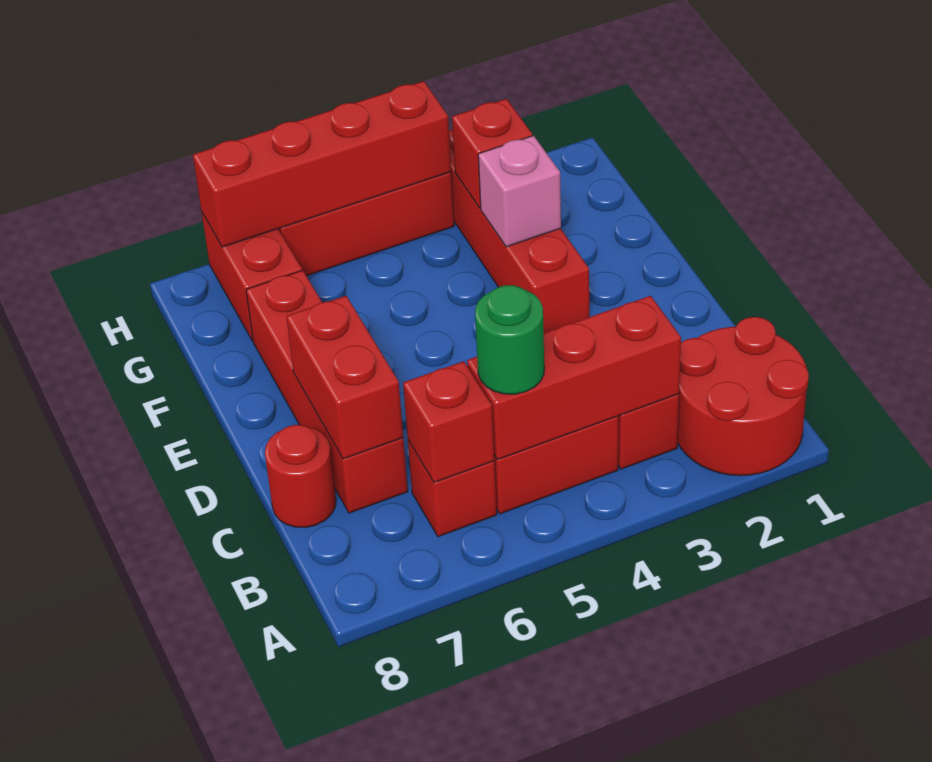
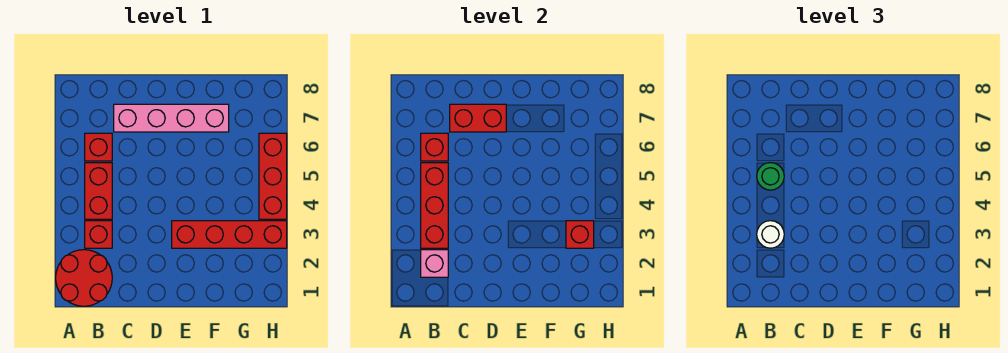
none -> white 1x1 round brick [757,221,784,248]
red 1x4 brick [246,270,408,513] -> pink 1x4 brick [114,104,229,132]
red 1x1 round brick [265,425,336,527] -> none
pink 1x1 brick [478,136,561,247] -> pink 1x1 brick moved to [421,250,448,277]
red 1x2 brick [202,213,302,341] -> none
red 1x4 brick [193,81,451,247] -> none

